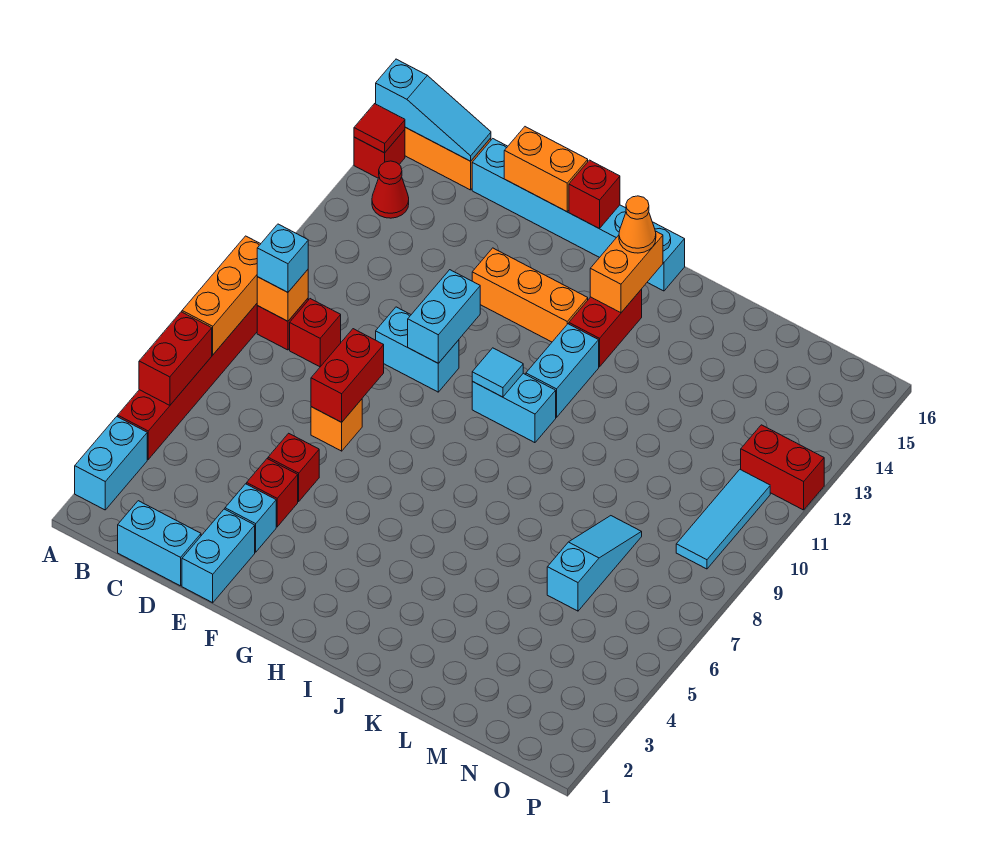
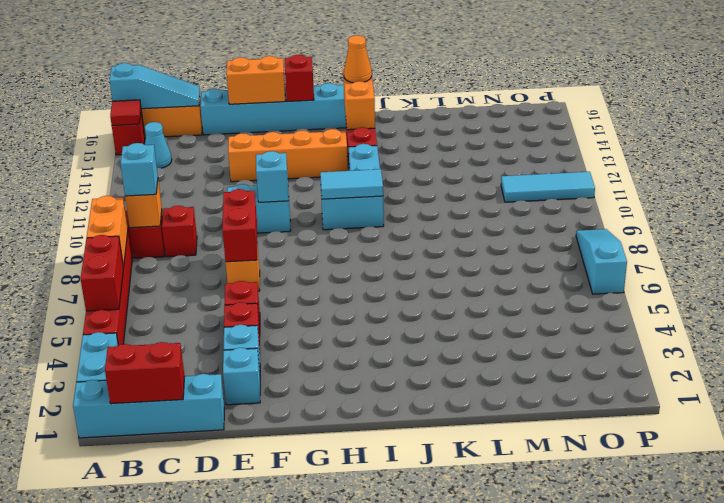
orange 1x3 brick [182,236,260,355] -> orange 1x2 brick [87,196,128,267]
red 1x1 cone [372,161,409,218] -> cyan 1x1 cone [145,122,172,168]
cyan 1x2 brick [118,501,201,586] -> cyan 1x4 brick [73,374,224,438]
cyan 1x2 brick [182,509,255,603] -> cyan 1x1 brick [223,348,260,405]
cyan 1x2 brick [408,270,480,363] -> cyan 1x1 brick [256,151,289,202]
orange 1x3 brick [472,248,588,342] -> orange 1x4 brick [228,129,348,182]
cyan 1x1 tile [472,348,523,397] -> cyan 1x2 tile [320,169,383,199]
cyan 1x3 slope [547,516,642,611] -> cyan 1x3 slope moved to [576,229,627,294]
cyan 1x3 tile [676,469,770,569] -> cyan 1x3 tile turned to [501,172,595,202]
red 1x2 brick [741,425,824,510] -> red 1x2 brick moved to [105,342,184,404]

